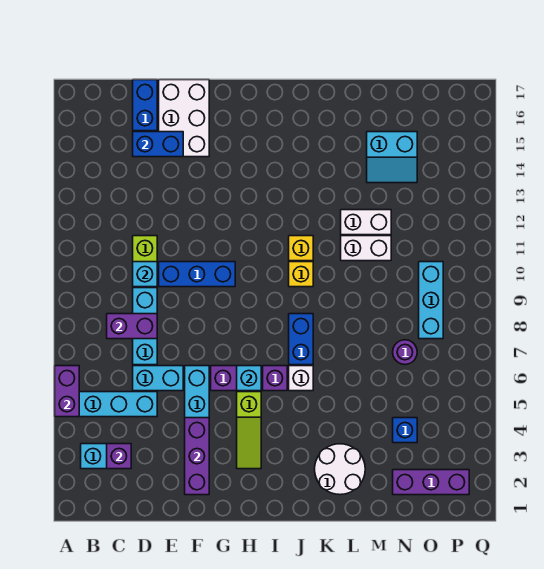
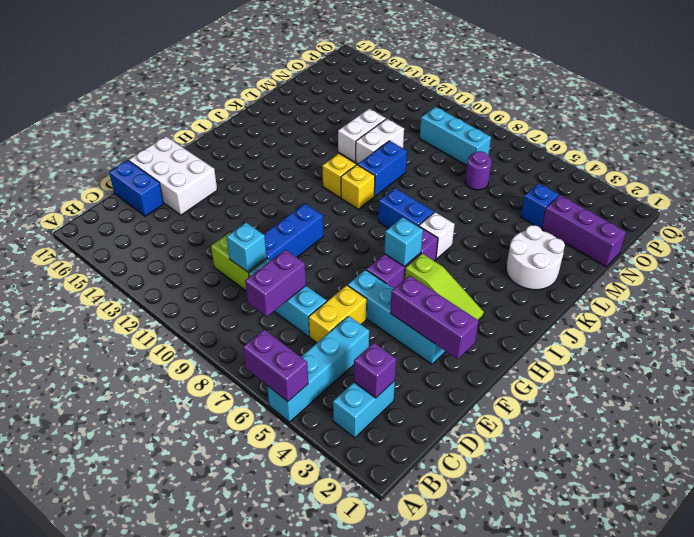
cyan 1x2 brick [133,366,183,391] -> yellow 1x2 brick [309,285,367,343]
blue 1x2 brick [133,132,183,157] -> blue 1x2 brick moved to [358,141,407,196]
cyan 2x2 slope [367,132,417,183] -> none
purple 1x3 brick [393,470,469,495] -> purple 1x3 brick turned to [542,195,626,267]

